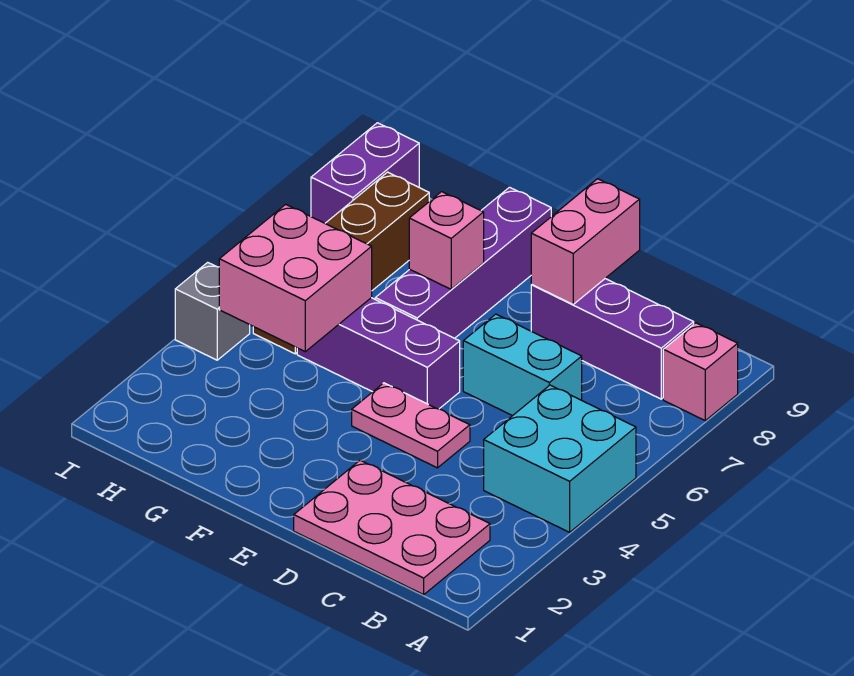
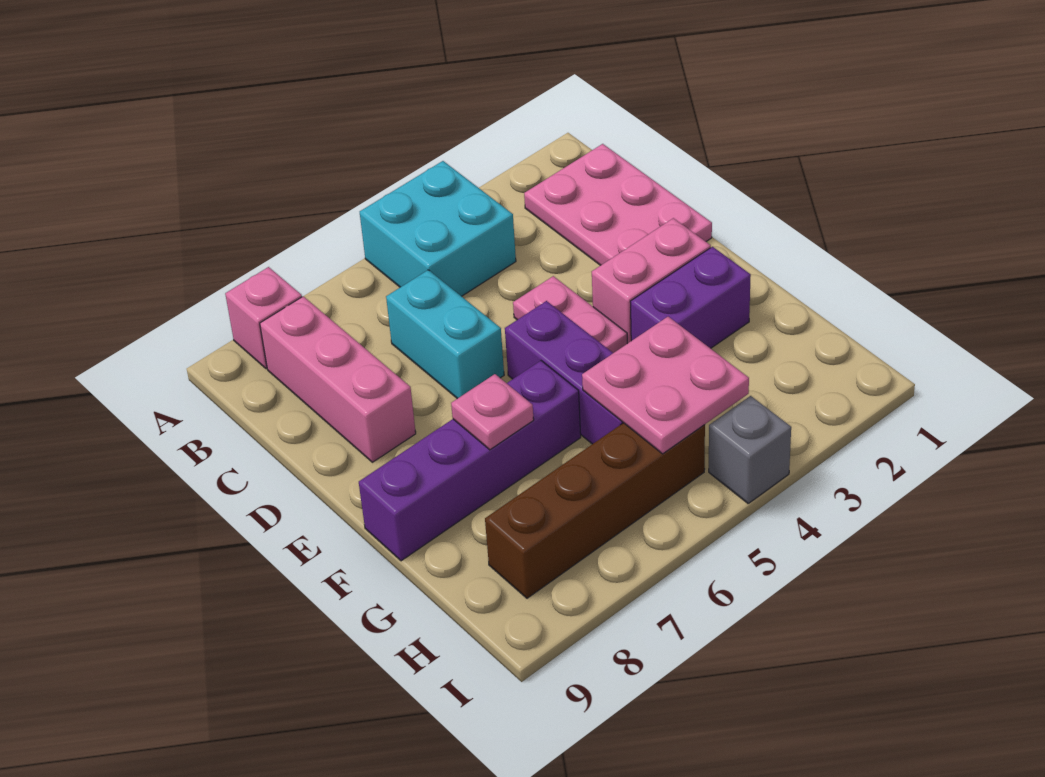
purple 1x3 brick [531,278,694,399] -> pink 1x3 brick [260,296,416,462]
pink 1x2 brick [531,179,640,304] -> pink 1x2 brick moved to [592,218,711,344]
pink 1x1 brick [409,192,484,289] -> pink 1x1 plate [451,374,534,450]
pink 2x2 brick [219,204,372,352] -> pink 2x2 plate [582,317,749,454]
purple 1x2 brick [311,123,419,223] -> purple 1x2 brick moved to [630,247,751,348]

